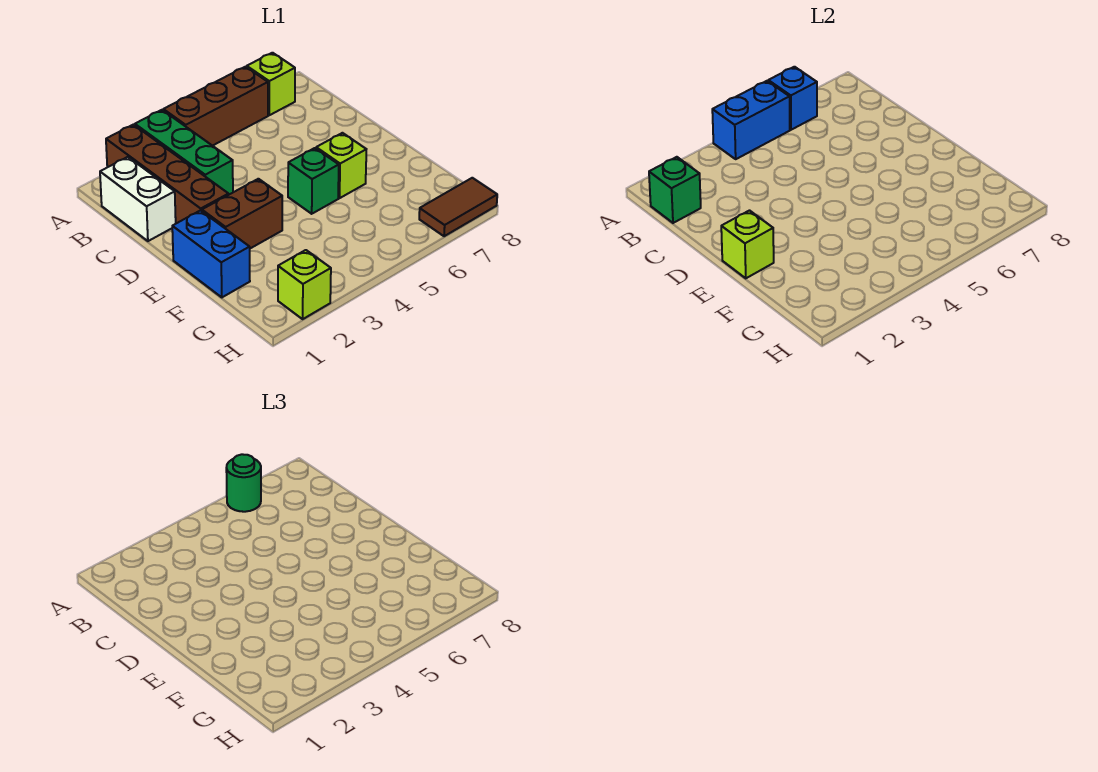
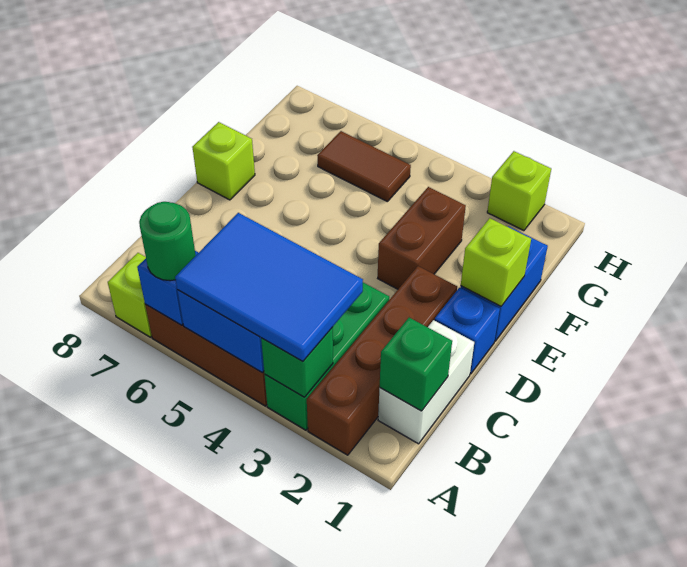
none -> blue 2x3 tile [175,213,363,361]
none -> blue 1x1 brick [435,288,500,374]
brown 1x2 brick [202,179,282,248] -> brown 1x2 brick turned to [378,187,466,289]
green 1x1 brick [288,148,339,214] -> green 1x1 brick moved to [261,327,333,397]
lime 1x1 brick [316,133,366,198] -> lime 1x1 brick moved to [192,122,255,200]
brown 1x2 tile [419,178,497,236] -> brown 1x2 tile moved to [317,131,411,202]

